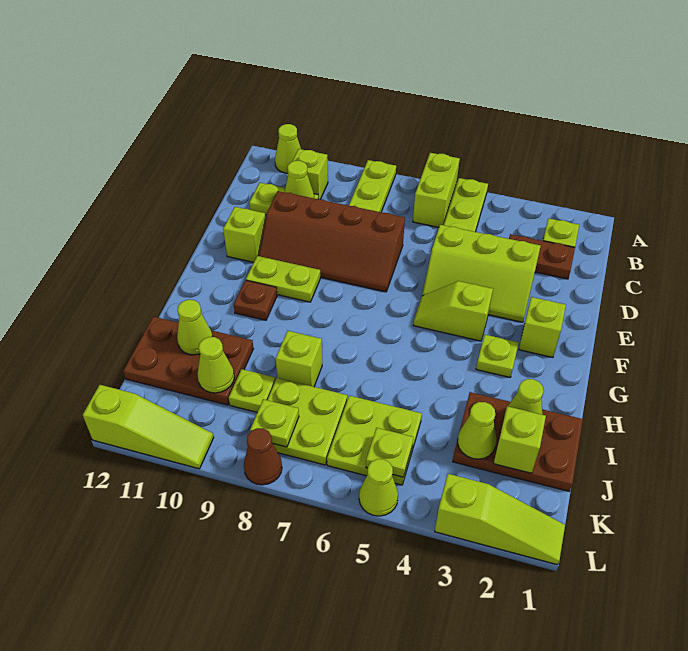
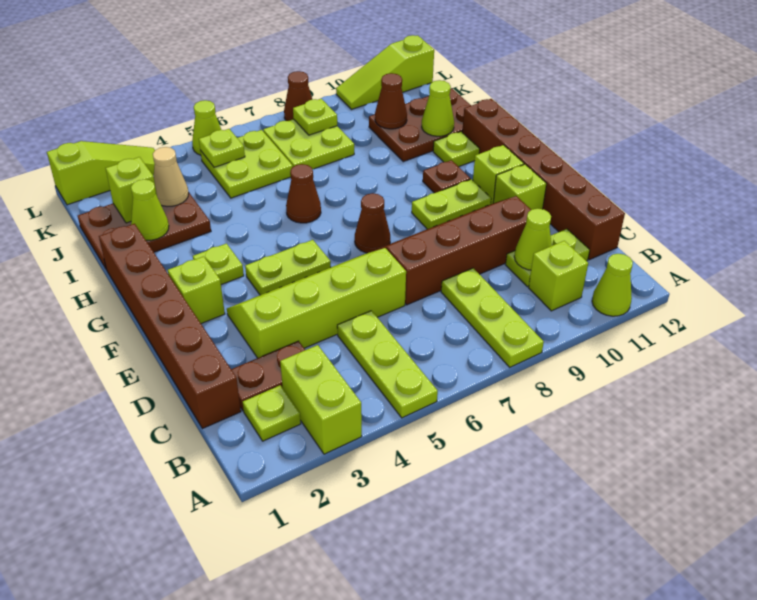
lime 1x2 brick [413,153,460,227] -> lime 1x2 brick moved to [280,345,362,454]
none -> brown 1x6 brick [99,224,241,429]
none -> brown 1x6 brick [462,99,625,260]
lime 2x3 slope [422,225,541,322] -> lime 2x4 slope [227,248,406,358]
lime 1x2 slope [413,281,493,341] -> lime 1x2 plate [245,240,331,295]
none -> brown 1x1 cone [355,193,390,253]
none -> brown 1x1 cone [286,164,321,223]
lime 1x1 brick [276,331,322,387] -> lime 1x1 brick moved to [473,145,524,204]
lime 1x1 cone [458,402,496,459] -> tan 1x1 cone [153,147,189,206]
lime 1x1 plate [229,369,275,412] -> lime 1x1 plate moved to [433,132,480,167]
lime 1x1 cone [197,337,234,393] -> brown 1x1 cone [375,73,407,129]
lime 1x3 slope [435,474,565,565] -> lime 1x3 slope turned to [47,141,155,205]

